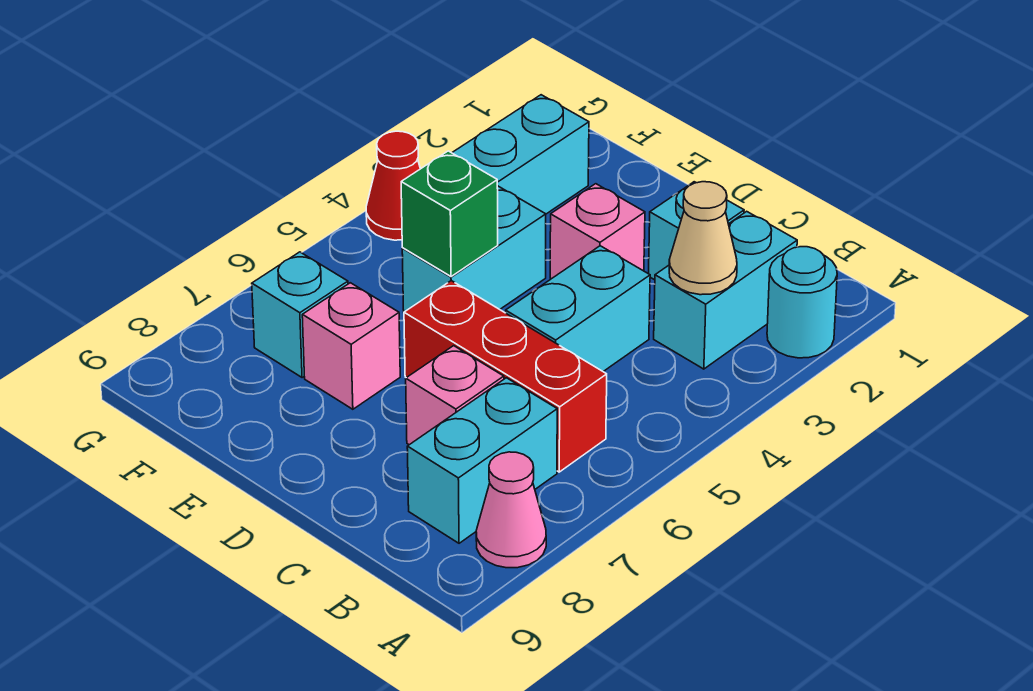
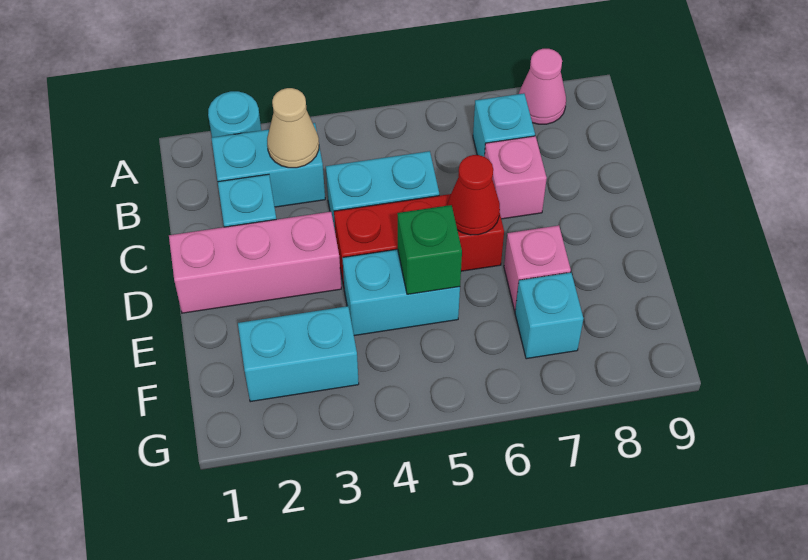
red 1x3 brick [404,281,607,472] -> red 1x3 brick turned to [334,194,504,286]
cyan 1x2 brick [407,378,557,543] -> cyan 1x1 brick [473,93,535,157]
pink 1x1 brick [550,184,645,279] -> pink 1x3 brick [169,212,341,313]
red 1x1 cone [366,131,420,240] -> red 1x1 cone moved to [447,155,500,235]

